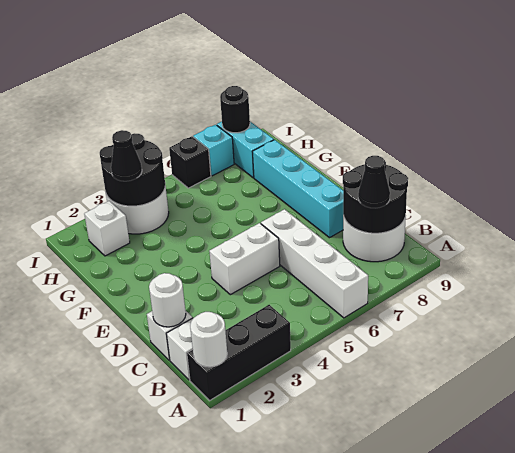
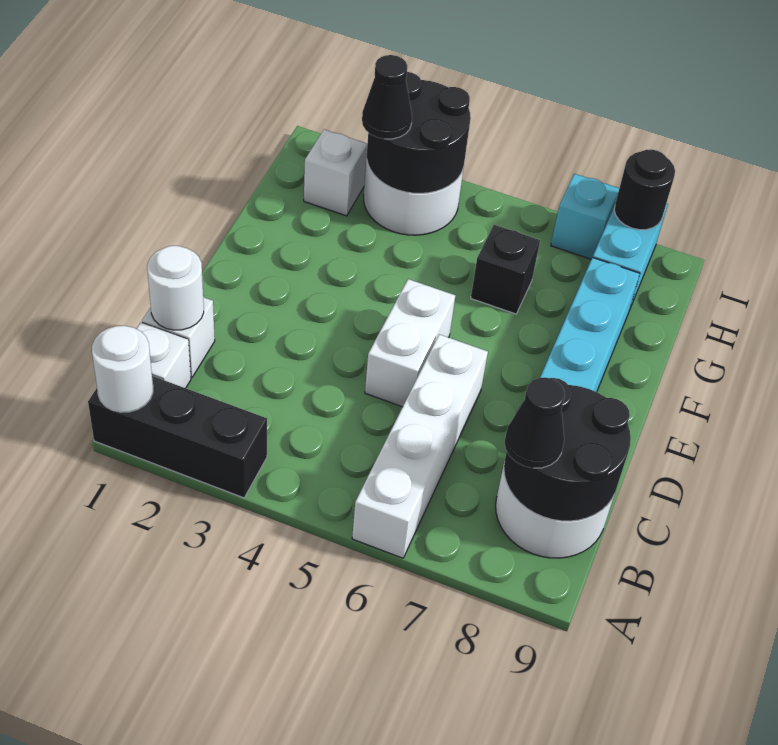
white 1x2 brick [209,223,280,295] -> white 1x2 brick turned to [365,279,455,407]
black 1x1 brick [169,136,211,188] -> black 1x1 brick moved to [471,225,540,314]

